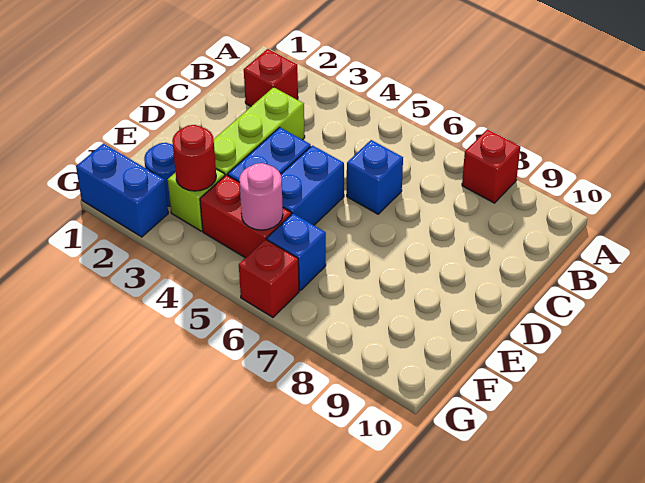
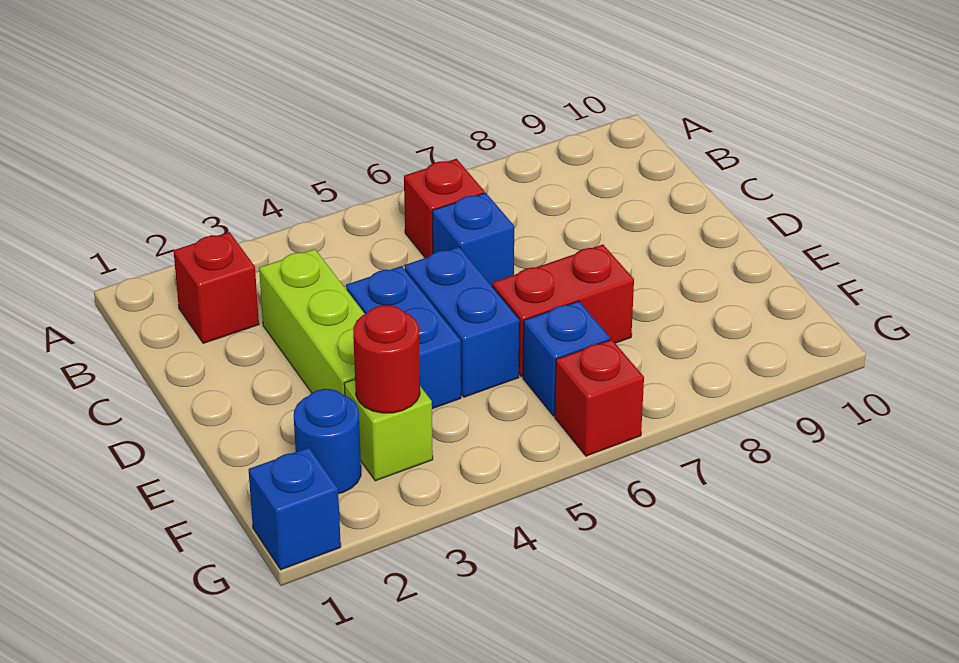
red 1x1 brick [462,129,520,203] -> red 1x1 brick moved to [404,159,484,258]
red 1x2 brick [200,175,291,258] -> red 1x2 brick moved to [492,245,634,377]
pink 1x1 round brick [239,163,283,230] -> none
blue 1x2 brick [76,144,168,237] -> blue 1x1 brick [248,447,341,570]

